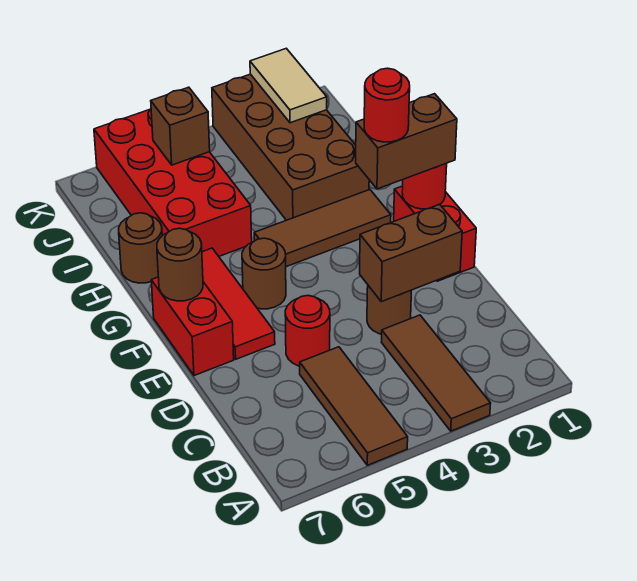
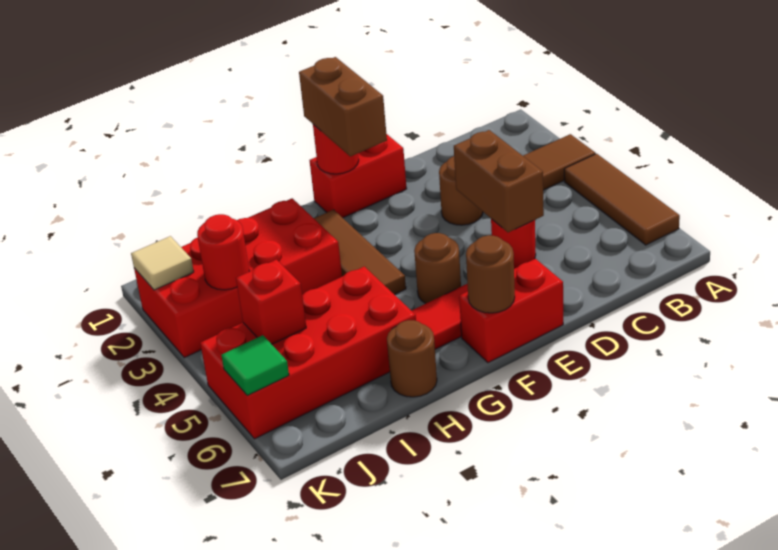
brown 1x3 tile [300,347,408,465] -> brown 1x3 tile turned to [564,154,680,245]
brown 1x2 brick [360,204,462,302] -> brown 1x2 brick moved to [454,130,544,232]
red 1x1 round brick [364,68,410,142] -> red 1x1 round brick moved to [197,214,249,290]
brown 2x4 brick [212,74,369,220] -> red 2x4 brick [134,198,342,358]
tan 1x2 tile [250,48,327,123] -> tan 1x1 tile [131,236,194,290]
brown 1x1 brick [151,87,210,165] -> red 1x1 brick [236,260,306,344]
none -> green 1x1 tile [221,335,289,395]

